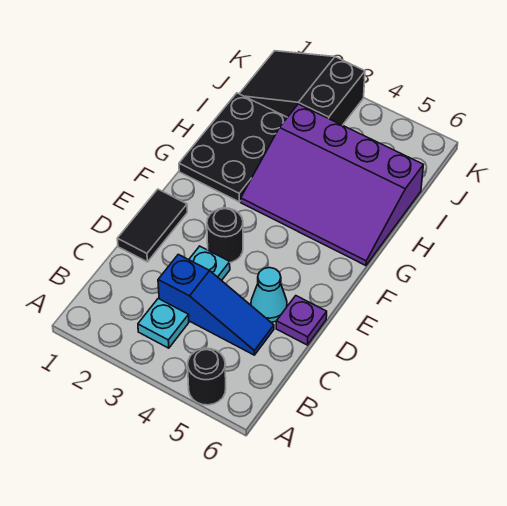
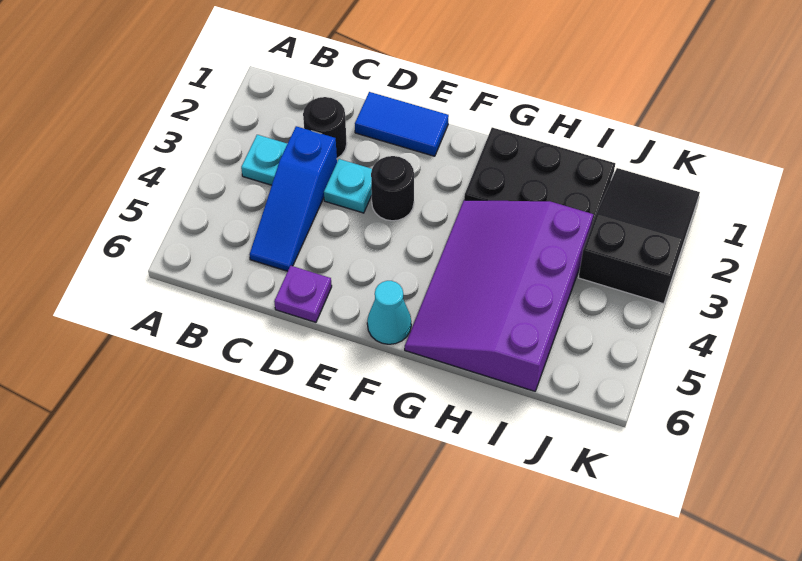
black 1x1 round brick [188,348,226,405] -> black 1x1 round brick moved to [303,97,347,158]
black 1x2 tile [117,189,187,262] -> blue 1x2 tile [355,92,449,156]
cyan 1x1 cone [251,268,287,322] -> cyan 1x1 cone moved to [367,281,411,344]

